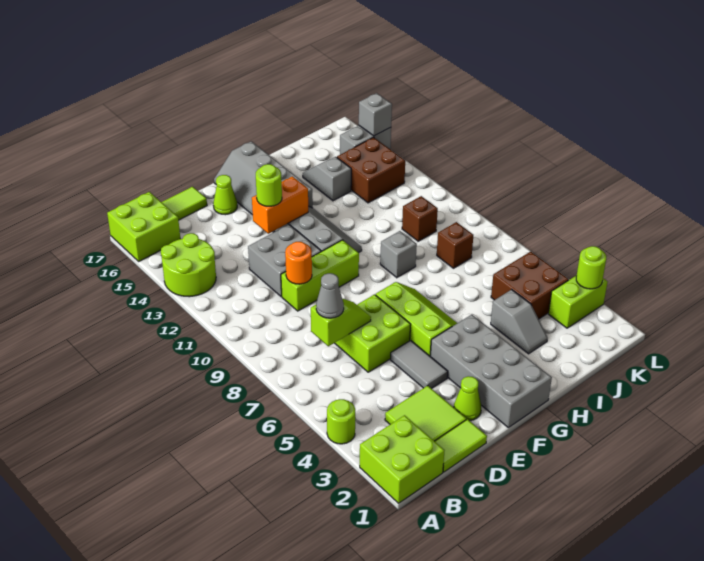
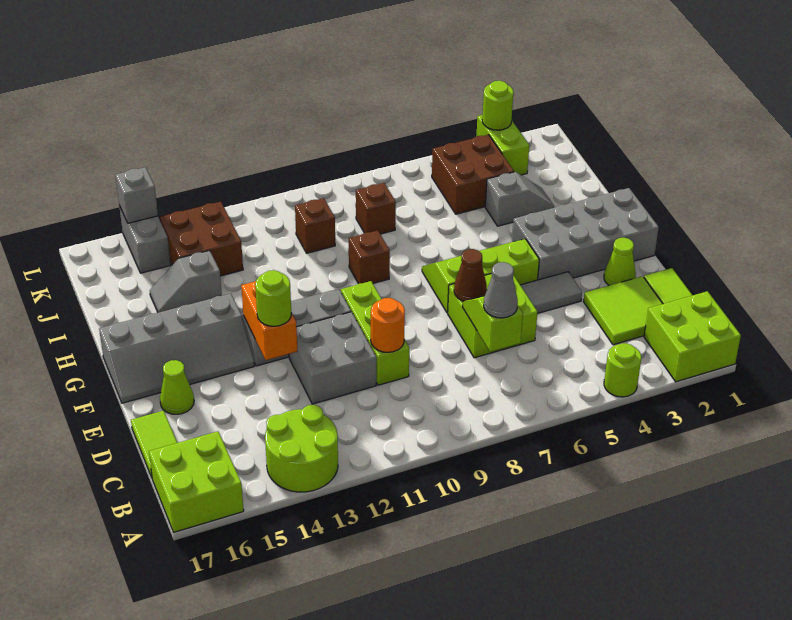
none -> brown 1x1 cone [454,249,487,301]
grey 1x1 brick [380,231,417,278] -> brown 1x1 brick [349,231,390,284]

